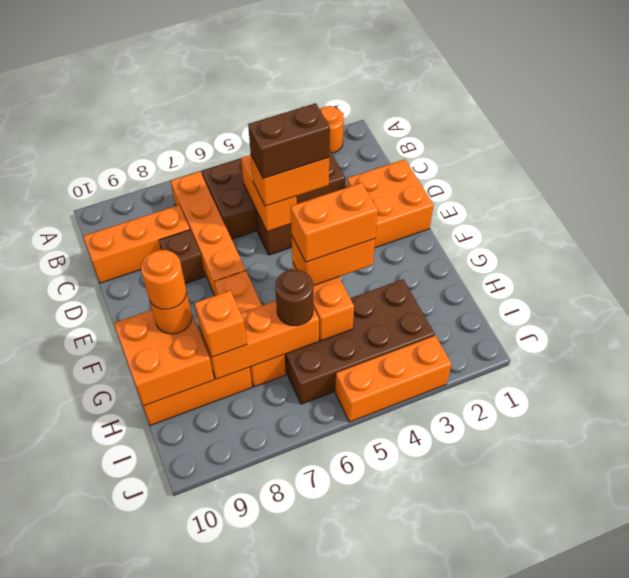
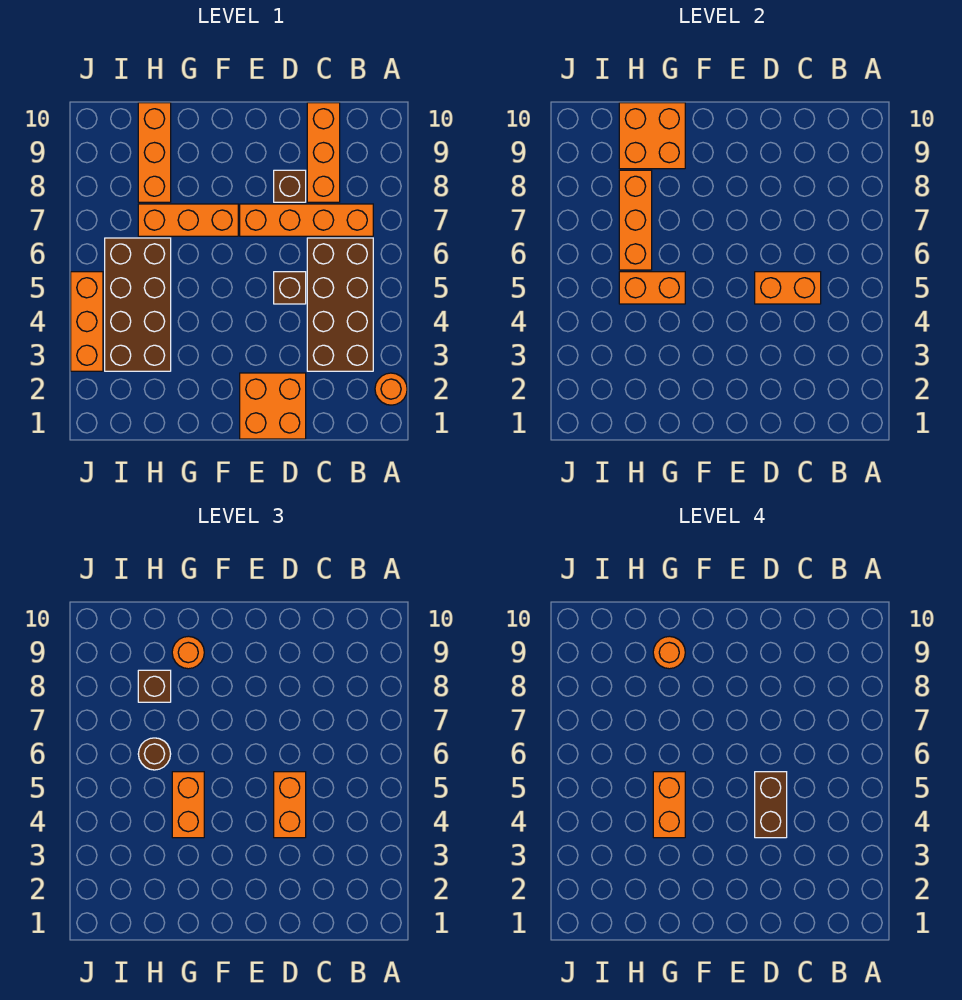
orange 1x1 brick [194,291,247,357] -> brown 1x1 brick [138,670,171,702]

